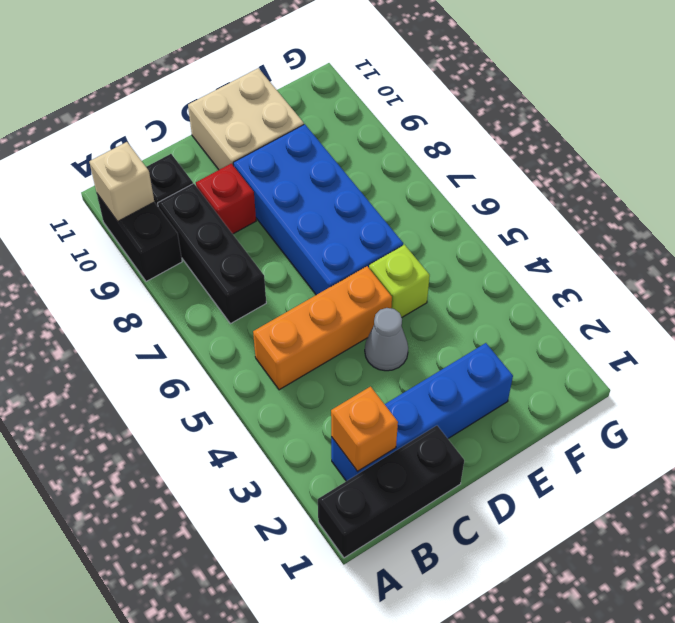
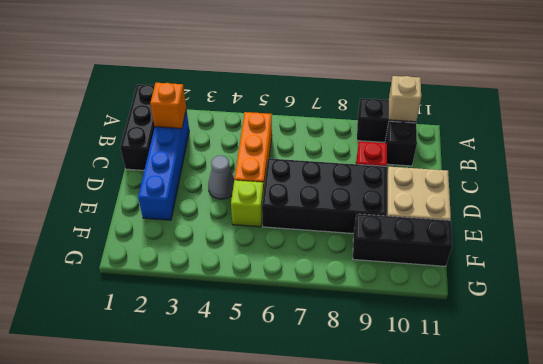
black 1x3 brick [158,184,266,324] -> black 1x3 brick moved to [353,214,452,266]
blue 2x4 brick [233,124,403,295] -> black 2x4 brick [262,158,387,233]

